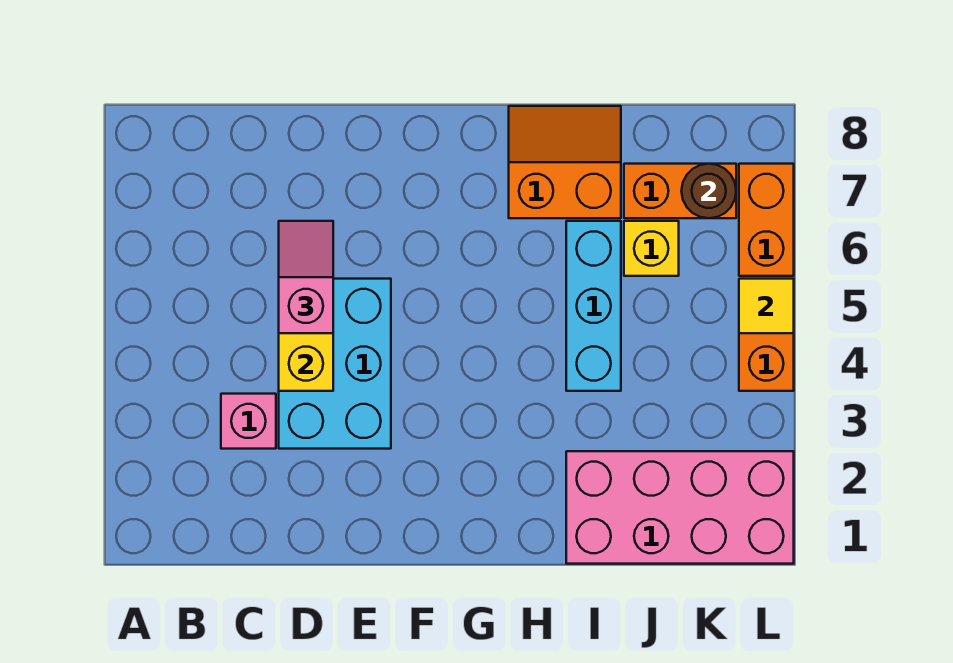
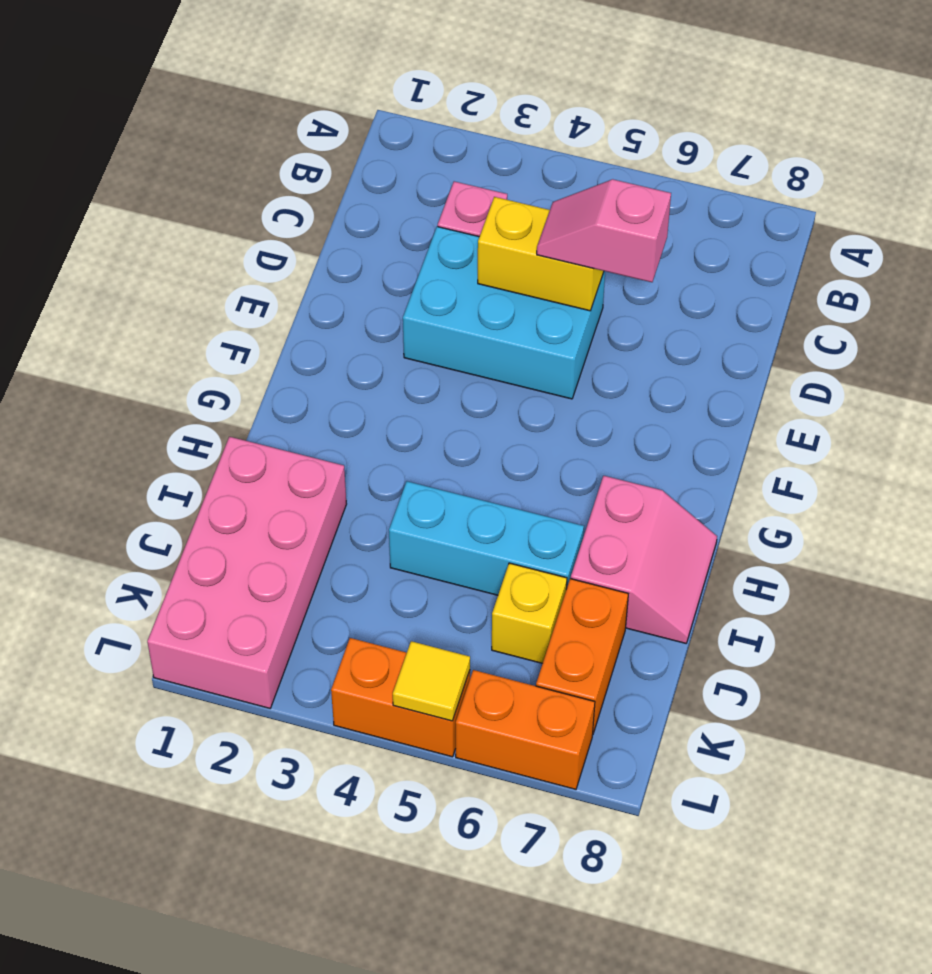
pink 1x2 slope [279,221,333,333] -> pink 1x2 slope turned to [537,179,671,282]
orange 2x2 slope [509,106,621,218] -> pink 2x2 slope [571,476,717,643]
brown 1x1 round brick [682,164,736,218] -> none

